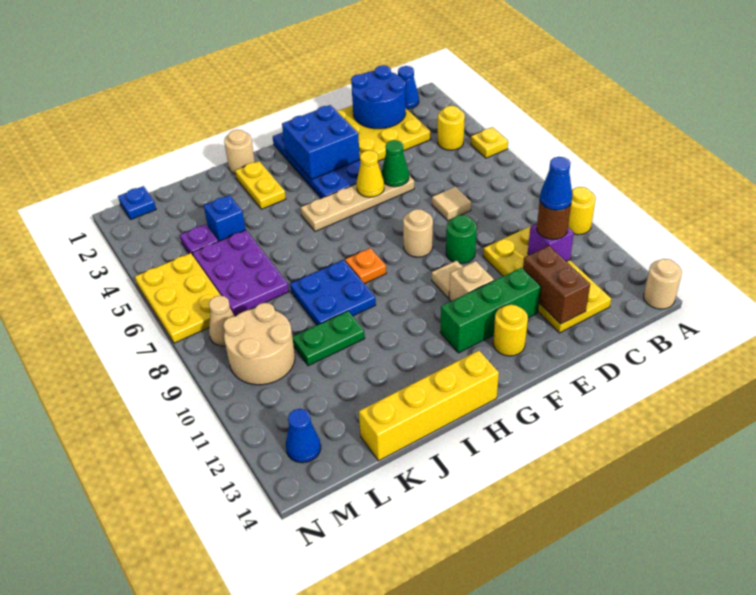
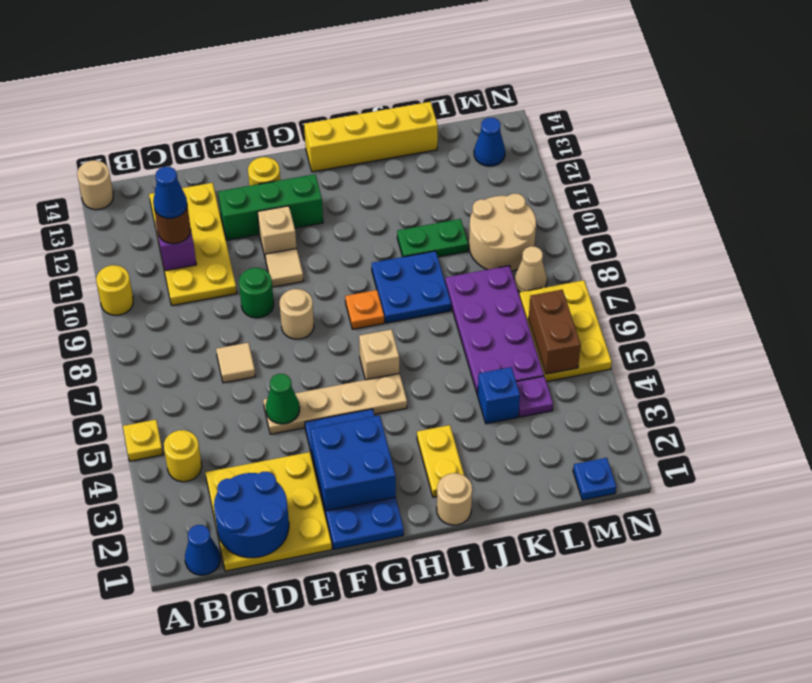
brown 1x2 brick [523,246,590,324] -> brown 1x2 brick moved to [528,290,581,374]
yellow 1x1 cone [356,150,384,197] -> none
none -> tan 1x1 brick [359,329,399,380]
purple 2x3 plate [192,230,289,316] -> purple 2x4 plate [445,266,544,395]

